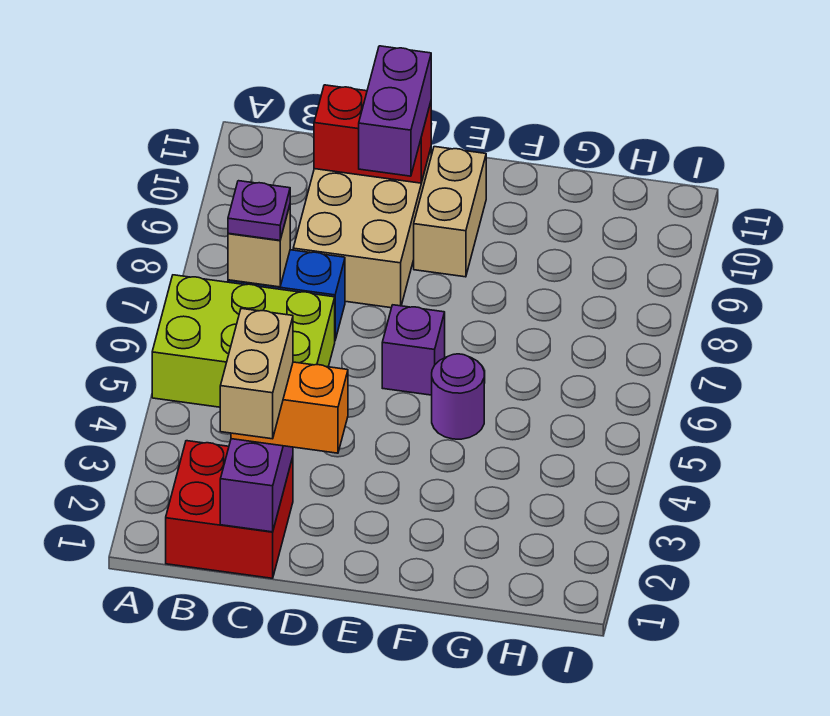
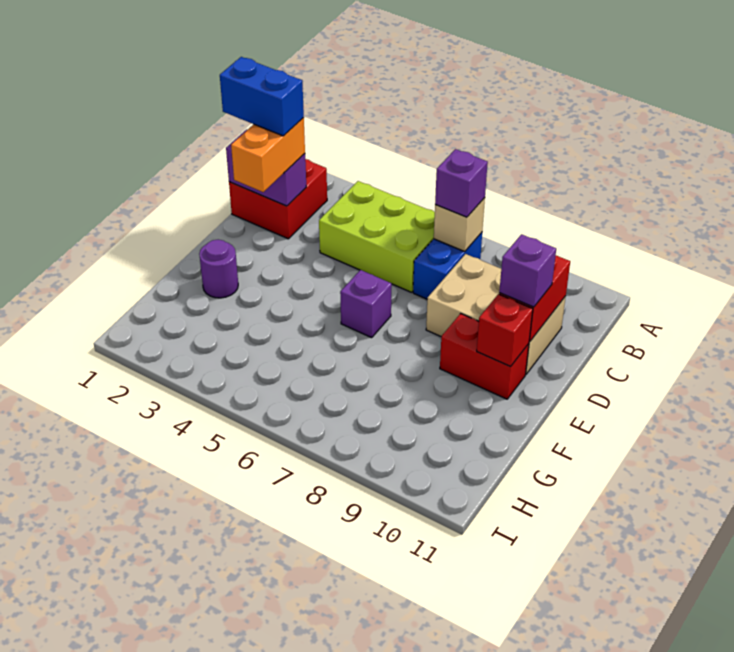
lime 2x3 brick [152,275,335,407] -> lime 2x3 brick turned to [319,181,435,292]
purple 1x1 plate [228,181,290,240] -> purple 1x1 brick [435,149,488,217]
tan 1x2 brick [220,309,293,439] -> blue 1x2 brick [220,57,304,136]
purple 1x2 brick [359,46,431,176] -> purple 1x1 brick [499,234,556,307]
tan 1x2 brick [414,147,486,277] -> red 1x2 brick [440,314,529,399]
none -> red 1x1 brick [477,294,533,367]
purple 1x1 round brick [432,354,484,439] -> purple 1x1 round brick moved to [199,239,238,298]

